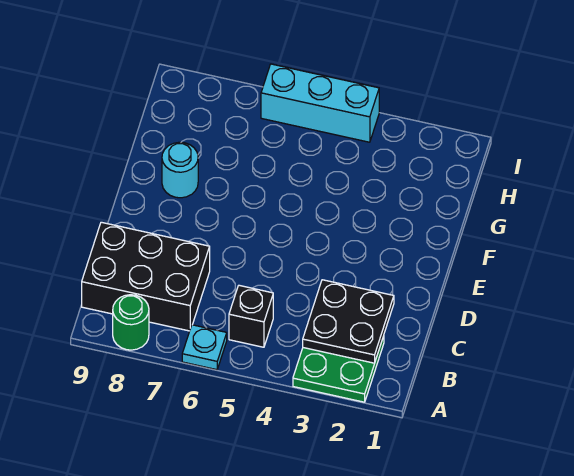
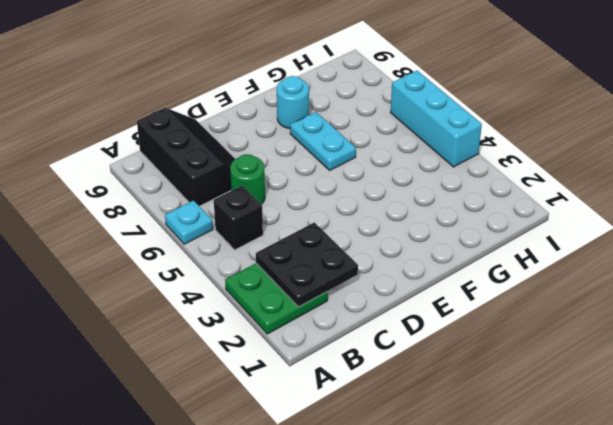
green 1x1 round brick [113,295,149,350] -> green 1x1 round brick moved to [230,154,265,205]
black 2x3 brick [82,222,210,331] -> black 2x3 slope [137,108,235,206]
none -> cyan 1x2 plate [290,112,356,170]

